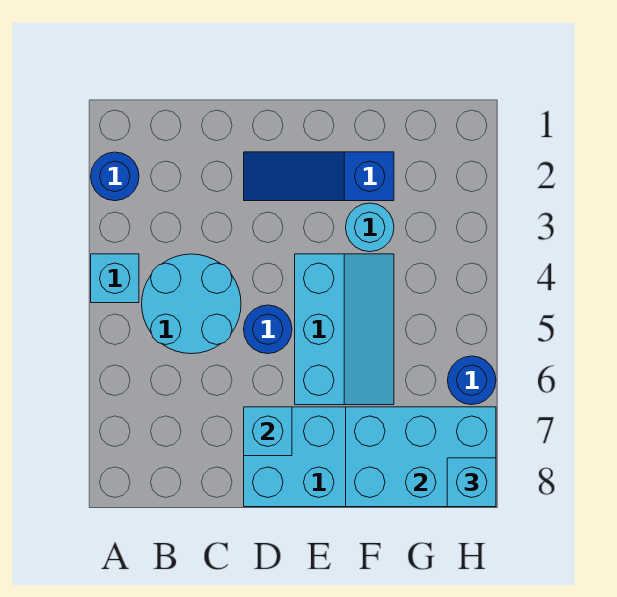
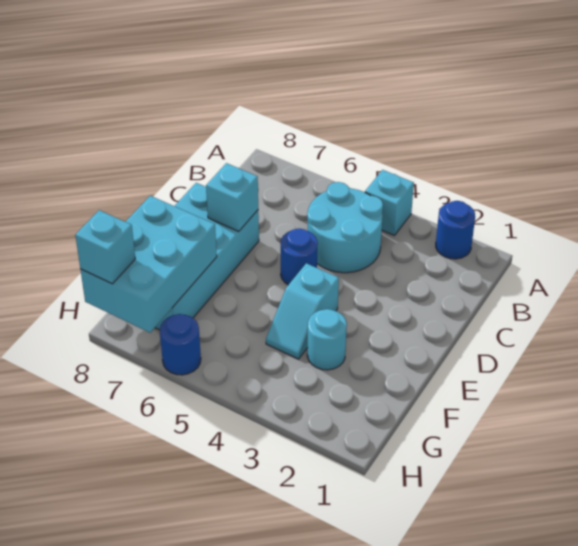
blue 1x3 slope [244,152,394,201] -> none
cyan 2x3 slope [295,254,394,405] -> cyan 1x2 slope [266,263,339,359]

